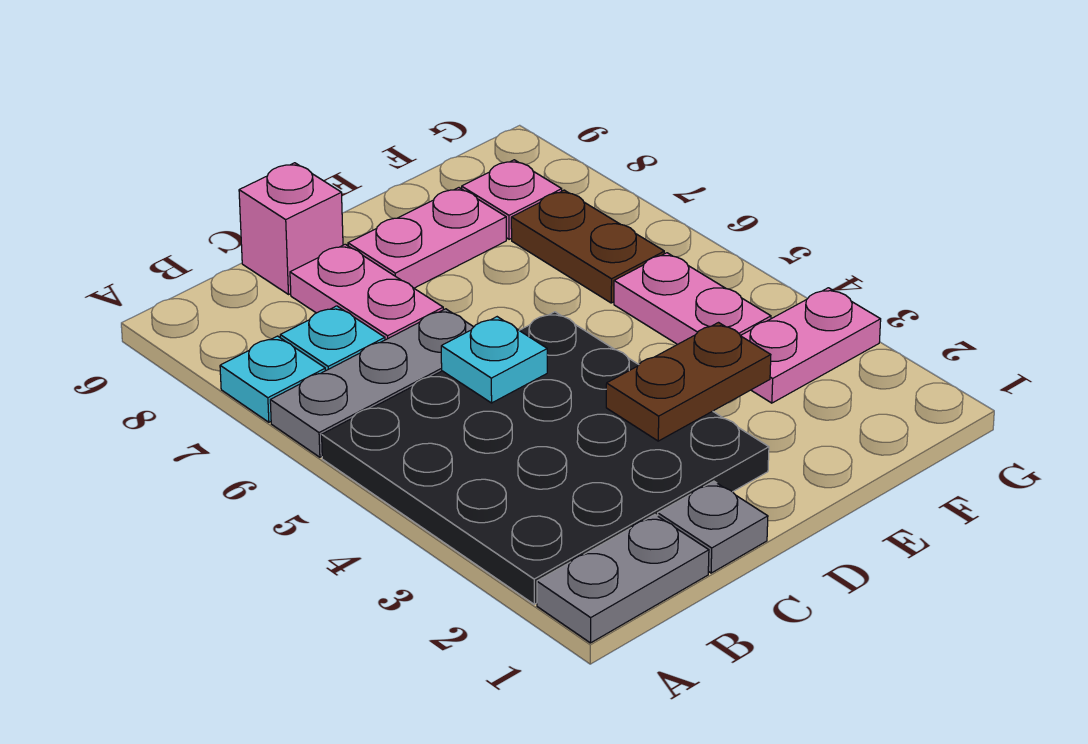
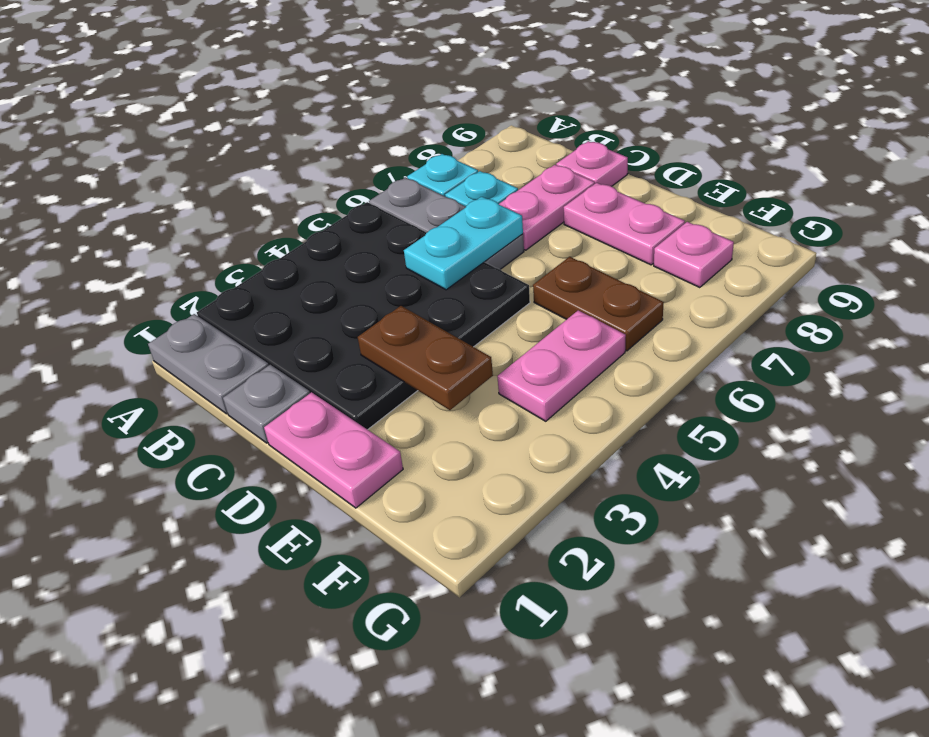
cyan 1x1 plate [441,317,547,403] -> cyan 1x2 plate [404,197,523,290]
pink 1x1 brick [239,163,343,294] -> pink 1x1 plate [556,141,628,186]
pink 1x2 plate [741,288,881,403] -> pink 1x2 plate moved to [264,392,403,508]
brown 1x2 plate [511,190,664,303] -> brown 1x2 plate turned to [533,257,664,351]

